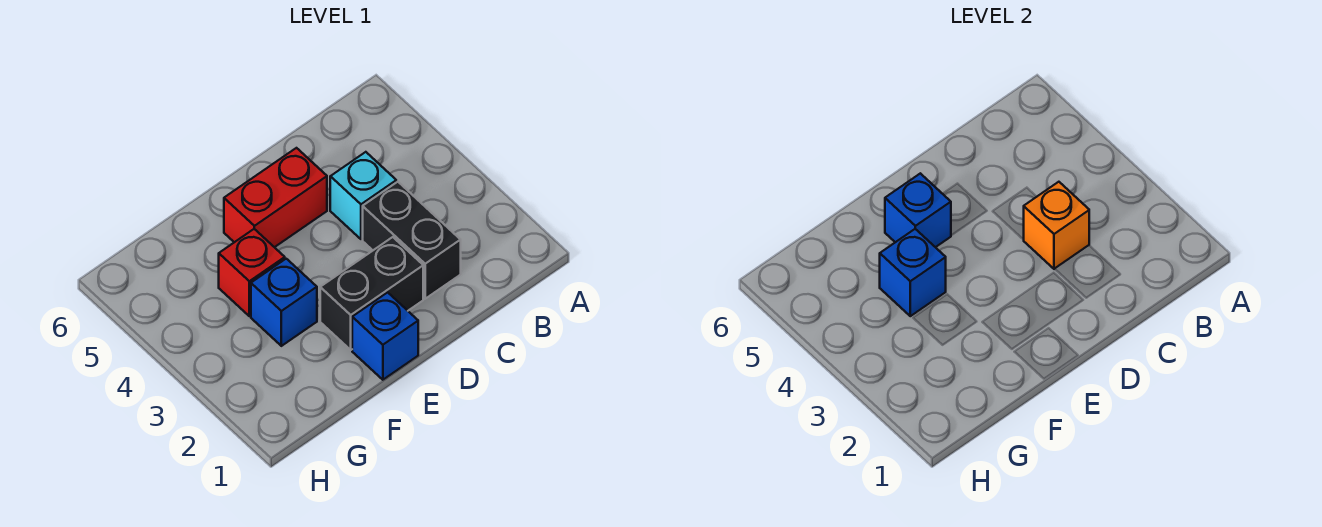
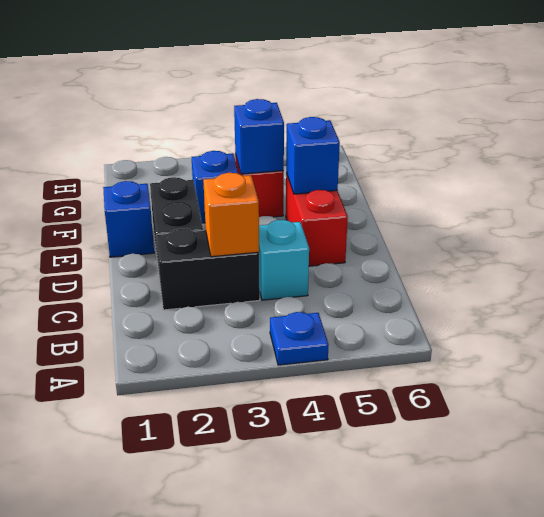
none -> blue 1x1 plate [270,312,329,365]

